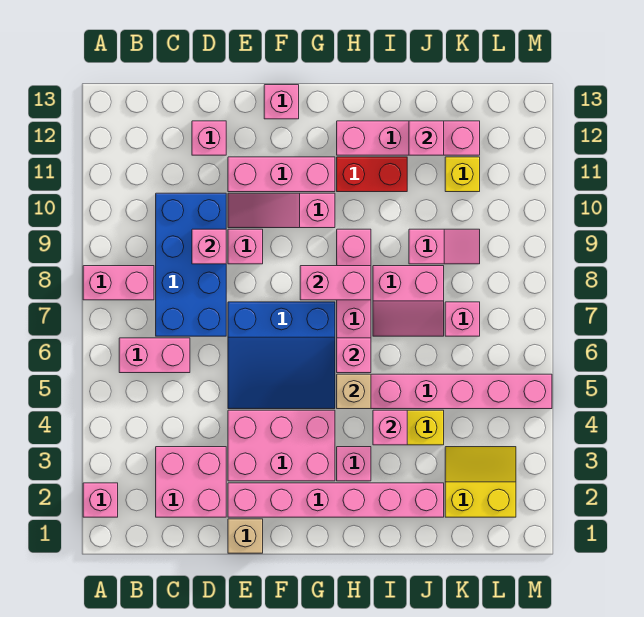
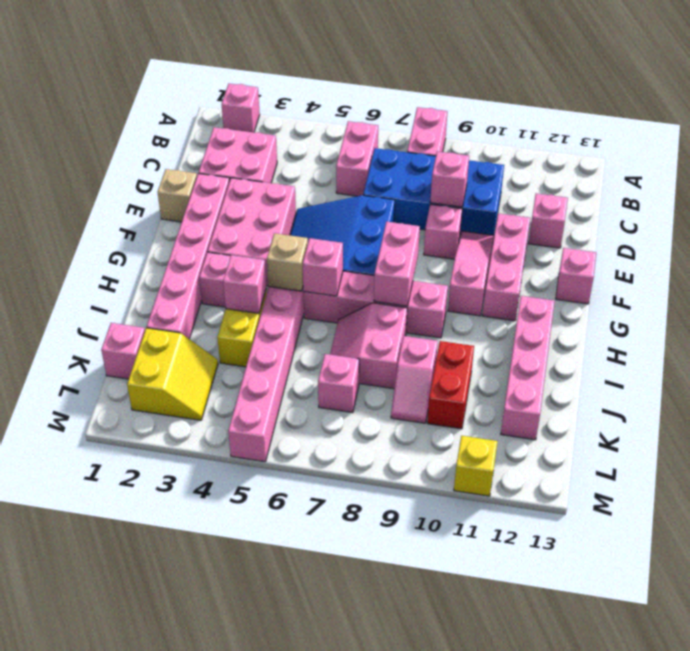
red 1x2 brick [337,157,407,192] -> red 1x2 brick moved to [427,341,474,429]
pink 1x1 brick [409,121,444,155] -> pink 1x1 brick moved to [101,323,145,379]
yellow 1x1 brick [445,157,480,192] -> yellow 1x1 brick moved to [454,436,498,496]

